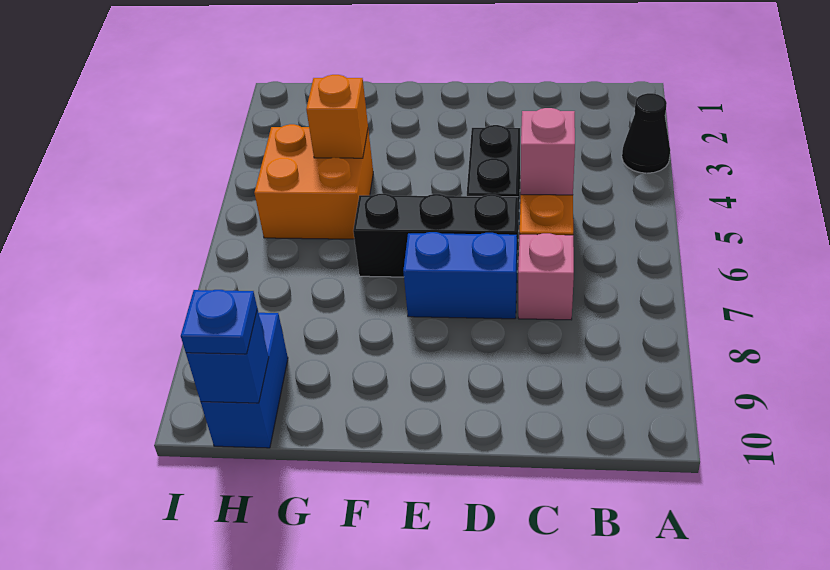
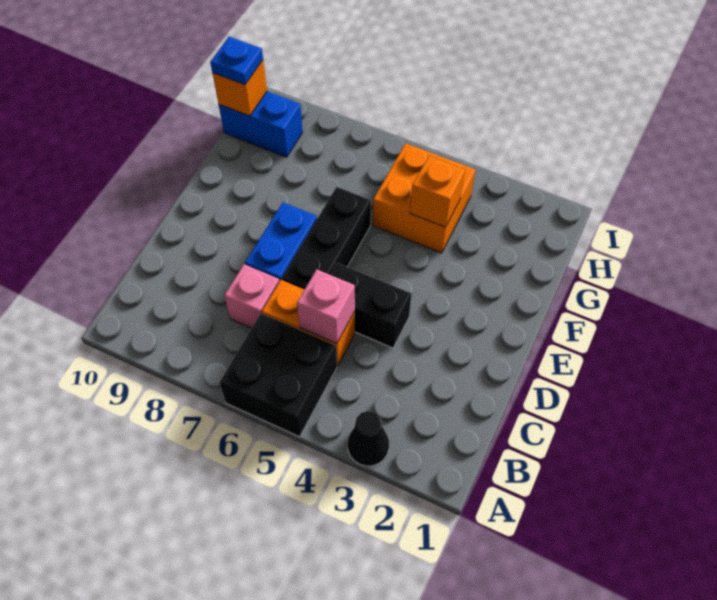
none -> black 2x2 brick [219,313,337,437]
blue 1x1 brick [186,309,269,403] -> orange 1x1 brick [213,60,267,116]

